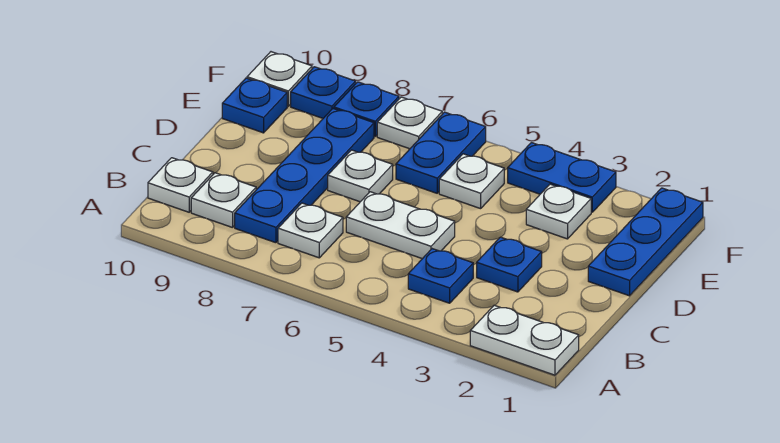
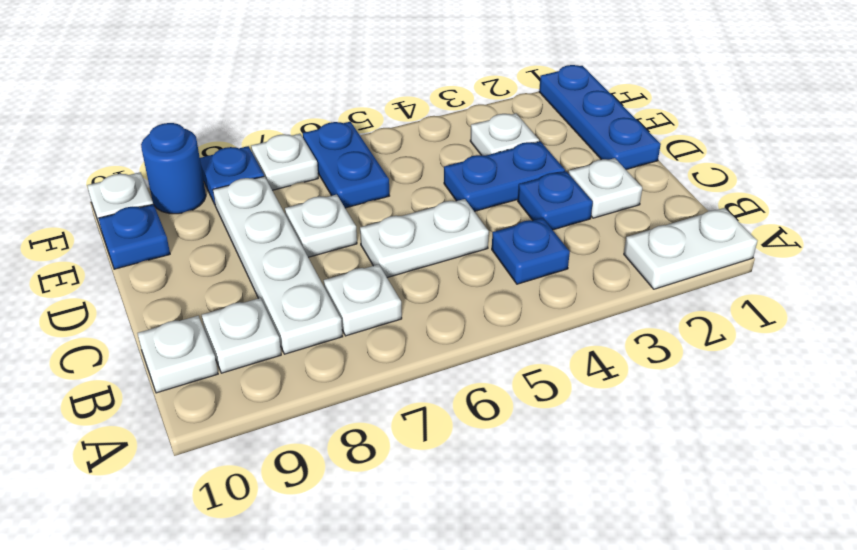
blue 1x4 plate [235,109,374,243] -> white 1x4 plate [213,176,343,354]
white 1x1 plate [439,154,504,209] -> white 1x1 plate moved to [568,158,642,218]
blue 1x2 plate [508,143,616,212] -> blue 1x2 plate moved to [444,141,565,211]
blue 1x1 plate [291,67,356,118] -> blue 1x1 round brick [141,123,206,214]

